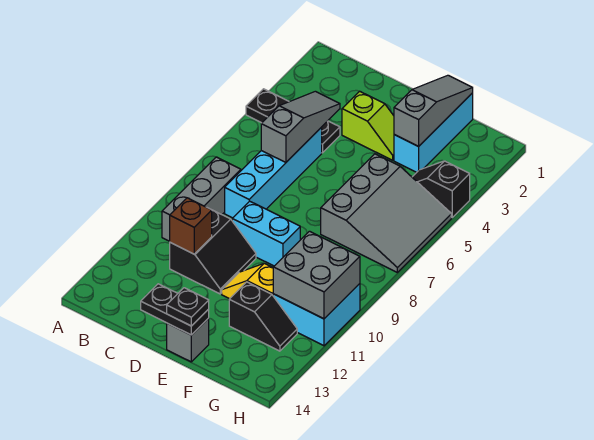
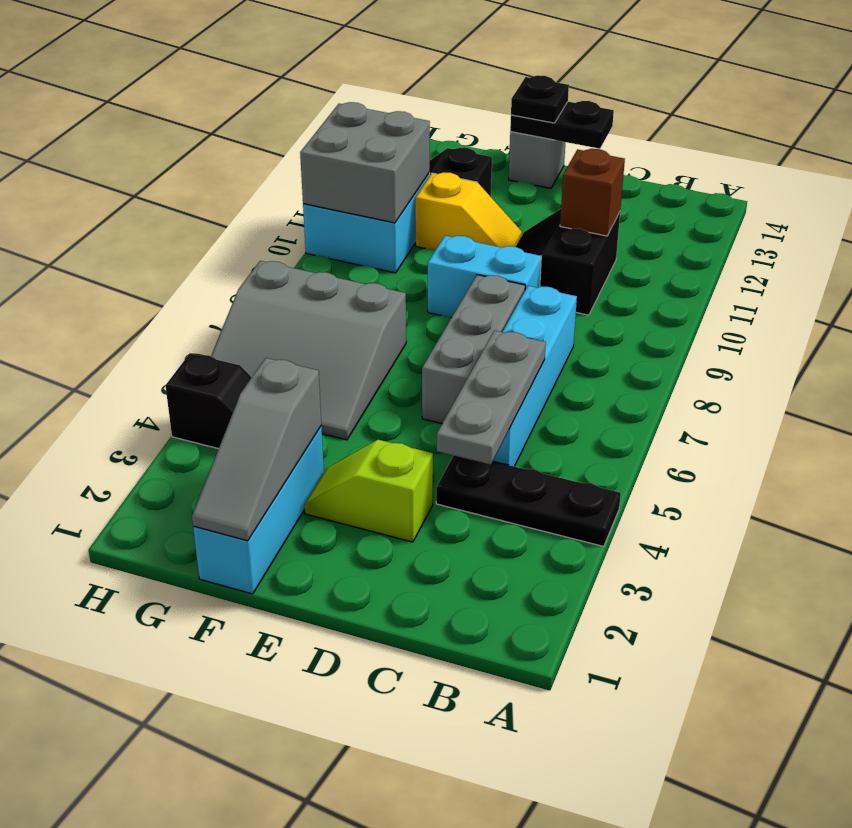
grey 1x3 brick [162,157,241,241] -> grey 1x3 brick moved to [422,275,525,424]
grey 1x3 slope [261,91,340,162] -> grey 1x3 plate [437,330,546,465]
grey 3x3 slope [321,154,451,272] -> grey 3x3 slope turned to [211,261,406,440]

